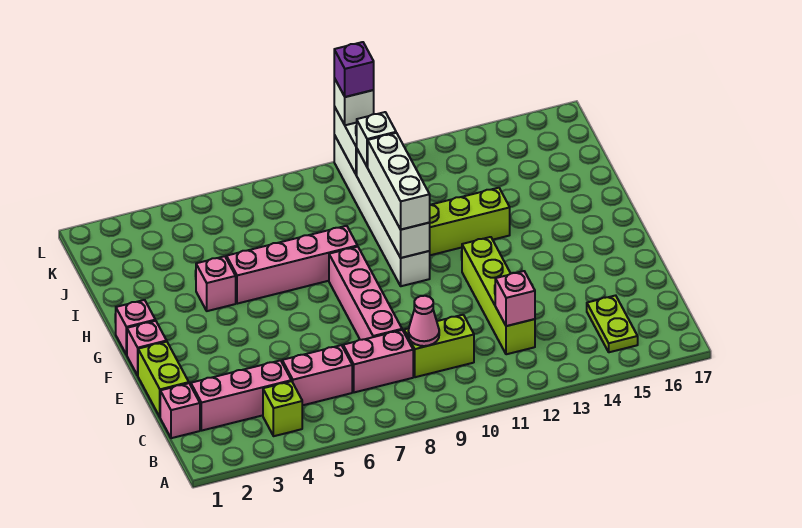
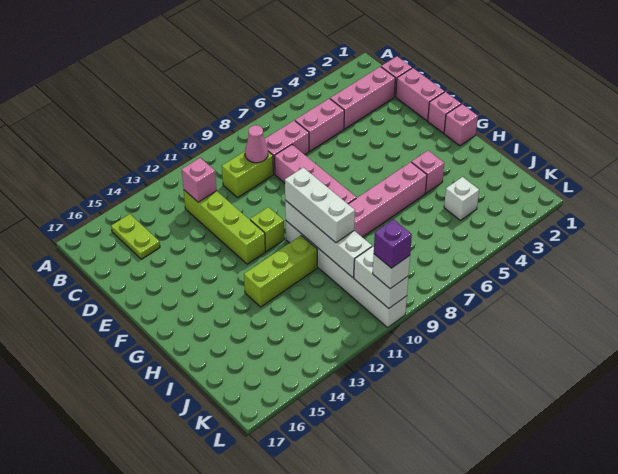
lime 1x1 brick [263,381,302,436] -> lime 1x1 brick moved to [250,207,284,251]
lime 1x2 brick [138,342,189,417] -> pink 1x2 brick [396,68,444,121]
white 1x1 brick [357,112,396,167] -> white 1x1 brick moved to [444,177,479,220]

